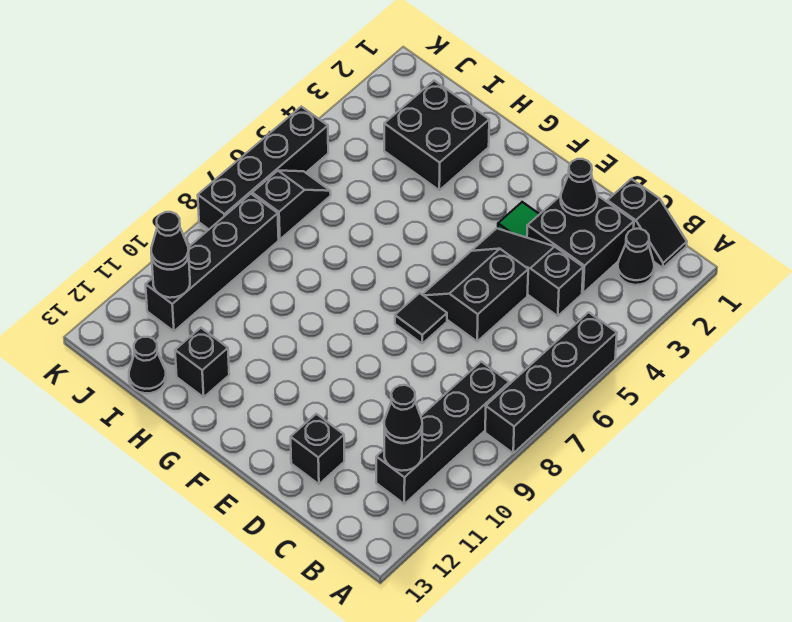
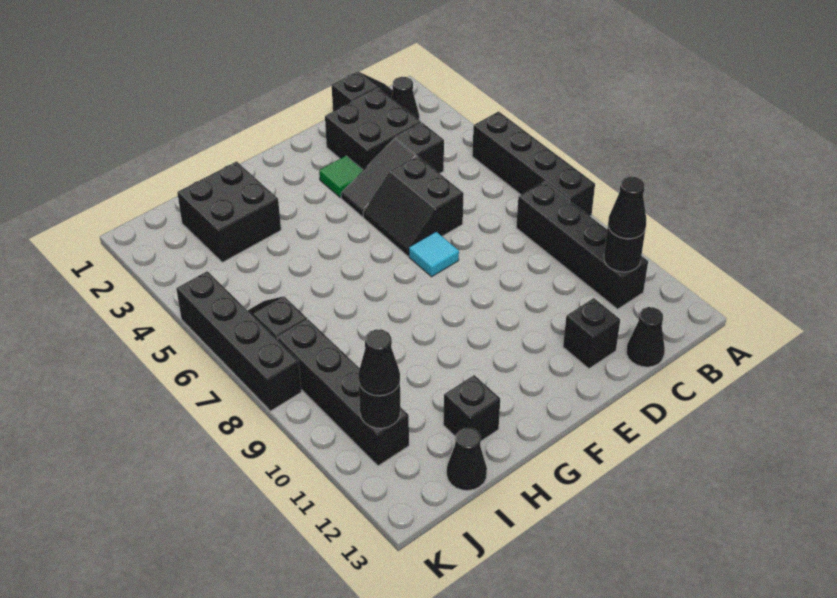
black 1x1 cone [561,159,597,216] -> black 1x1 cone moved to [627,307,665,367]
black 1x1 tile [395,293,447,343] -> cyan 1x1 tile [409,232,459,277]

